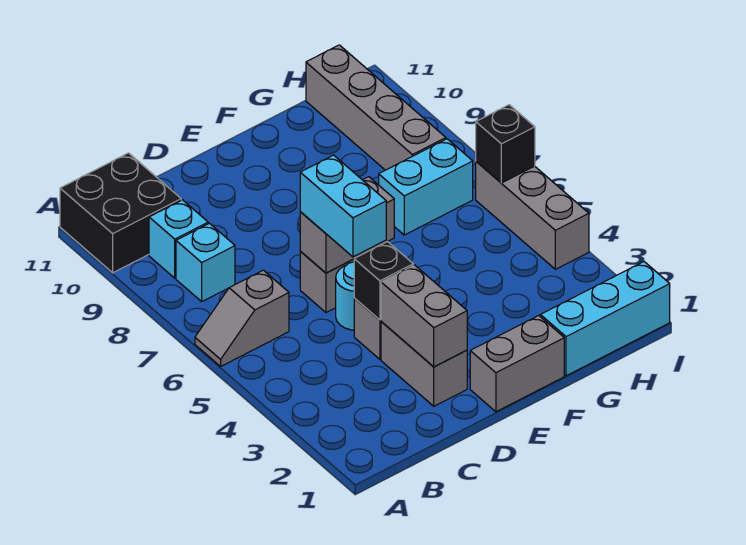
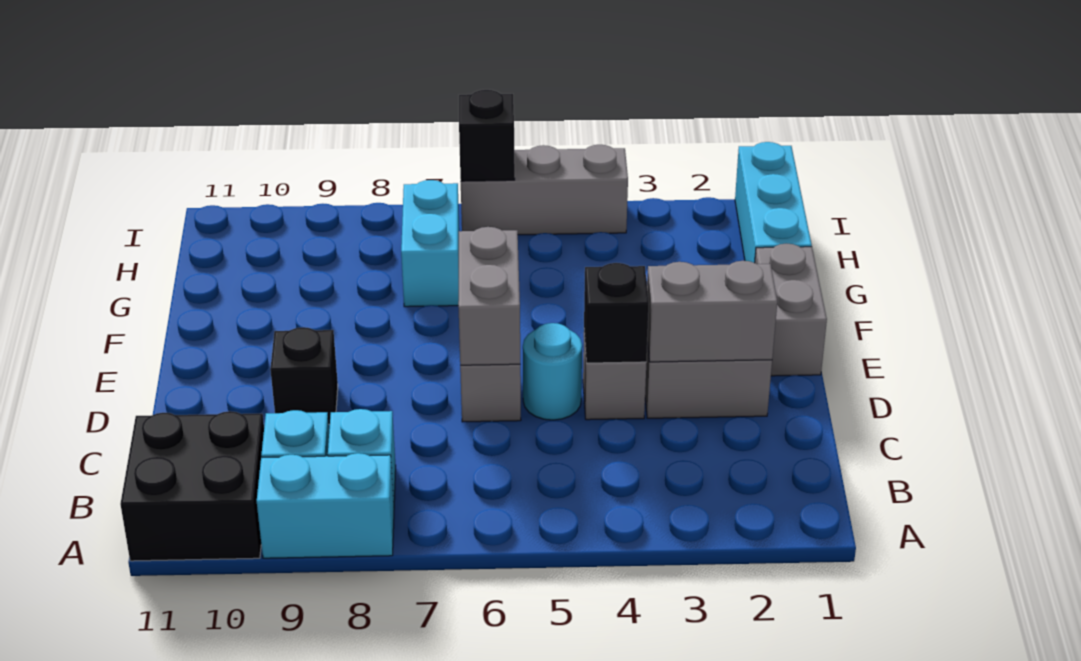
grey 1x2 slope [195,270,289,366] -> none
cyan 1x2 brick [300,155,386,257] -> cyan 1x2 brick moved to [257,453,394,558]
none -> black 1x1 brick [270,327,338,424]
grey 1x4 brick [306,45,446,170] -> none

